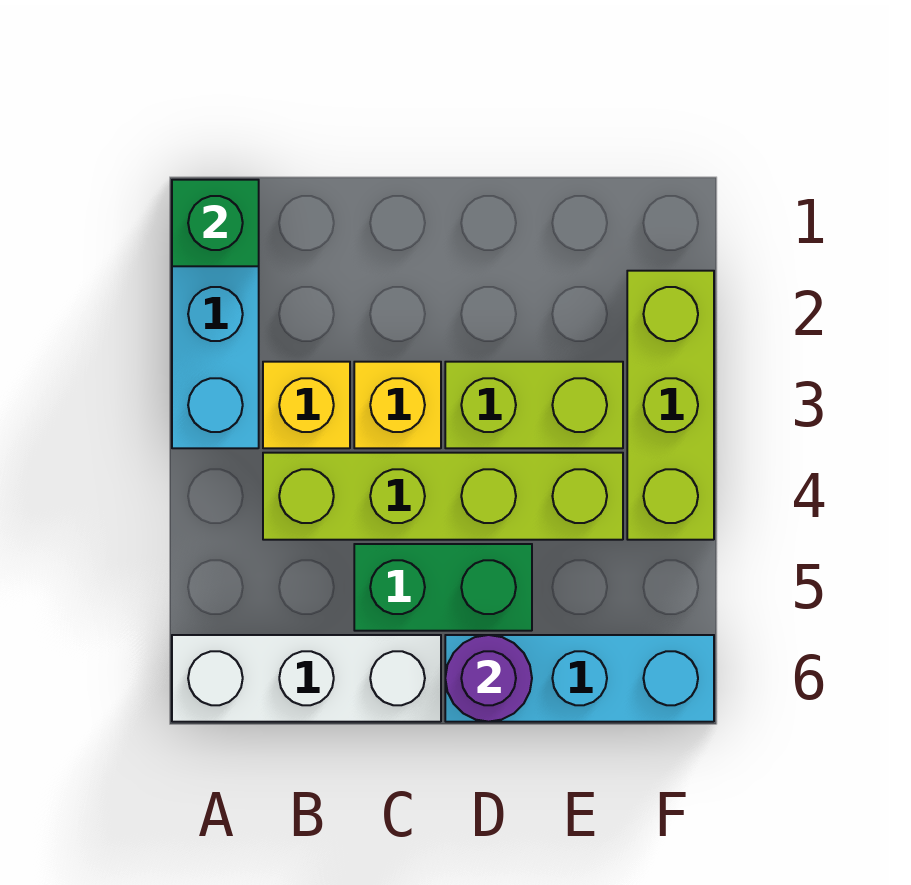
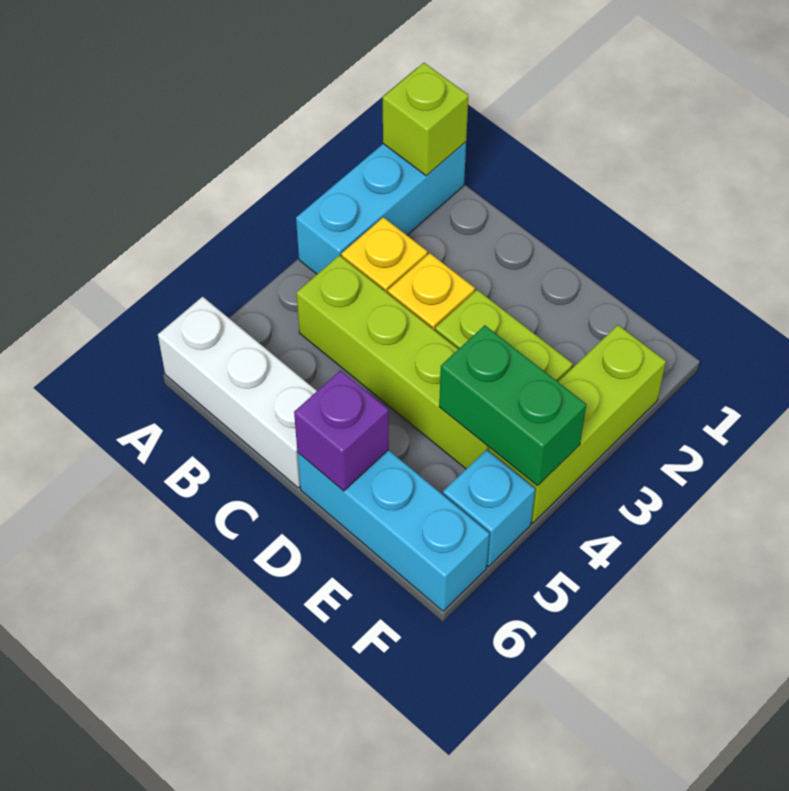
green 1x1 brick [172,180,259,266] -> lime 1x1 brick [383,63,468,176]
green 1x2 brick [354,544,532,631] -> green 1x2 brick moved to [439,325,586,486]
purple 1x1 round brick [445,635,532,722] -> purple 1x1 brick [294,370,389,491]
none -> cyan 1x1 brick [443,450,535,567]

